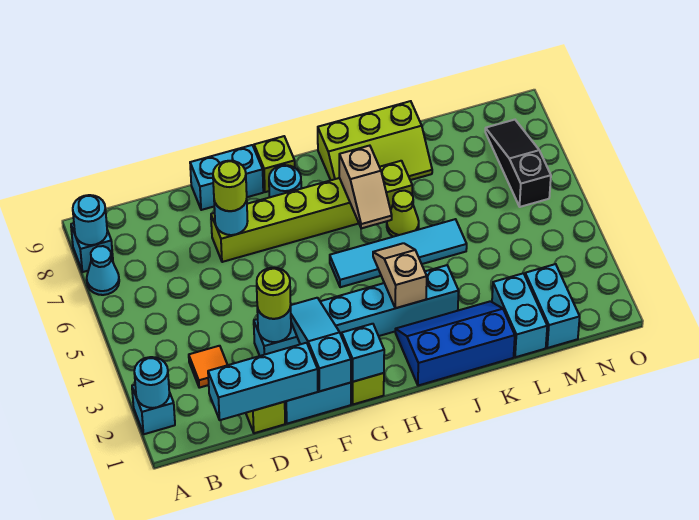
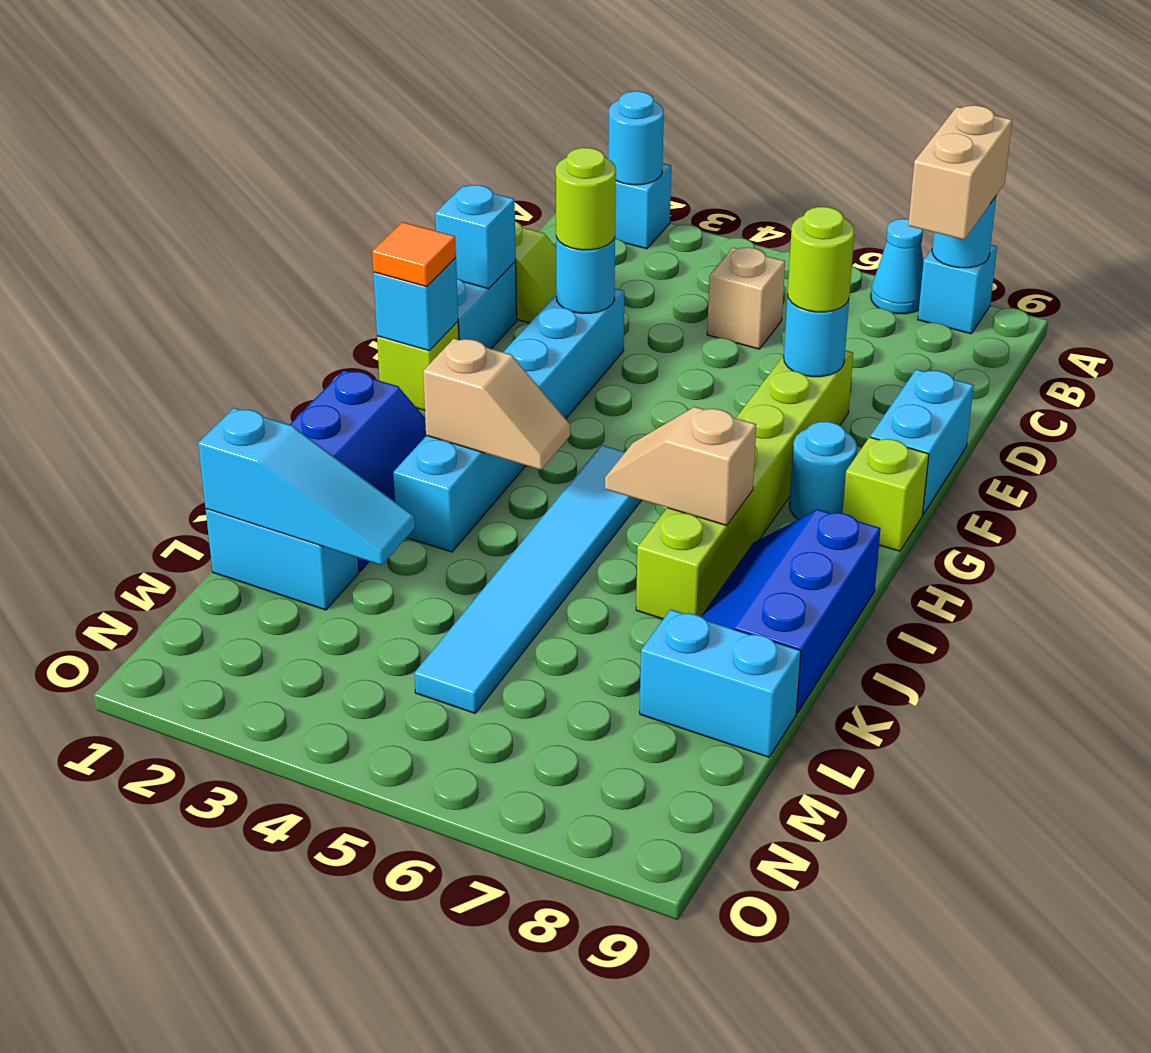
none -> tan 1x2 brick [908,105,1012,240]
cyan 1x3 brick [208,343,318,420] -> cyan 1x1 brick [435,185,516,289]
orange 1x1 tile [189,346,227,388] -> orange 1x1 tile moved to [372,222,456,287]
none -> tan 1x1 brick [707,247,785,349]
cyan 1x3 slope [290,298,351,391] -> cyan 1x3 slope moved to [198,408,415,565]
cyan 1x4 tile [330,219,467,287] -> cyan 1x6 tile [414,445,642,713]
lime 2x3 slope [318,101,432,180] -> blue 2x3 slope [701,510,881,713]
lime 1x1 cone [387,191,419,237] -> none
cyan 1x2 brick [525,264,580,348] -> cyan 1x2 brick moved to [640,609,801,757]
black 1x3 slope [485,120,551,207] -> none

